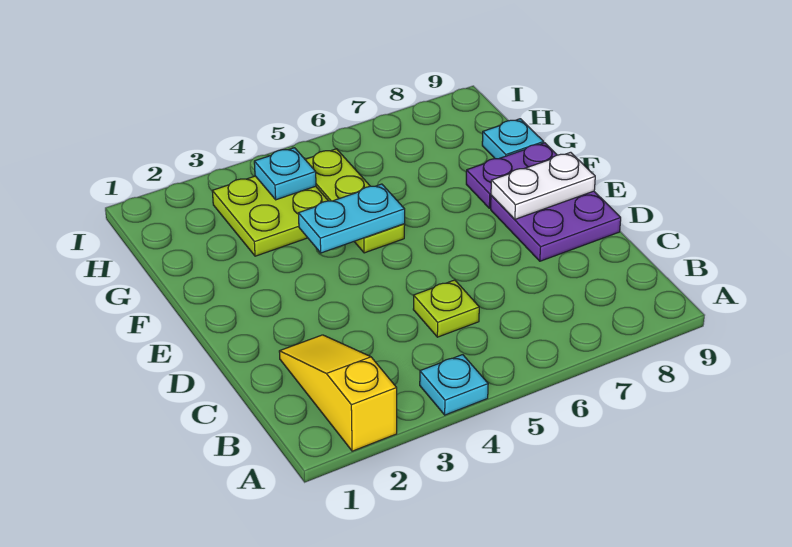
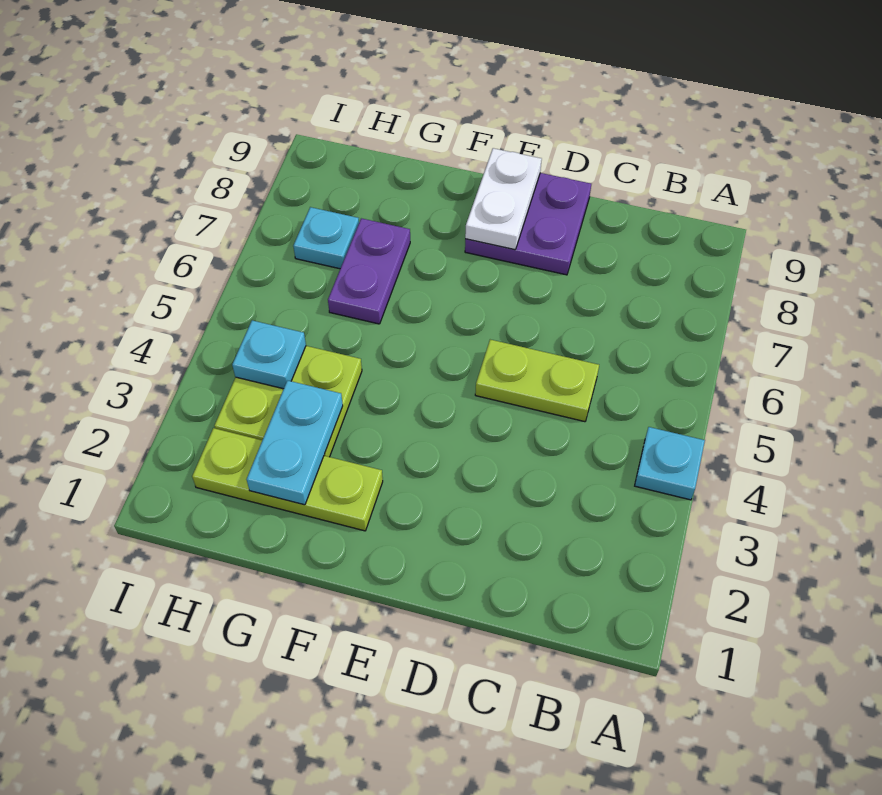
yellow 1x3 slope [279,335,397,451] -> none
lime 1x1 plate [413,280,479,337] -> lime 1x2 plate [475,340,599,422]
cyan 1x2 plate [298,184,405,253] -> cyan 1x2 plate moved to [247,380,343,505]
lime 1x3 plate [305,149,405,253] -> lime 1x3 plate moved to [192,428,383,531]
purple 1x2 plate [466,143,557,208] -> purple 1x2 plate moved to [328,218,410,324]
cyan 1x1 plate [482,119,544,159] -> cyan 1x1 plate moved to [293,207,359,269]

